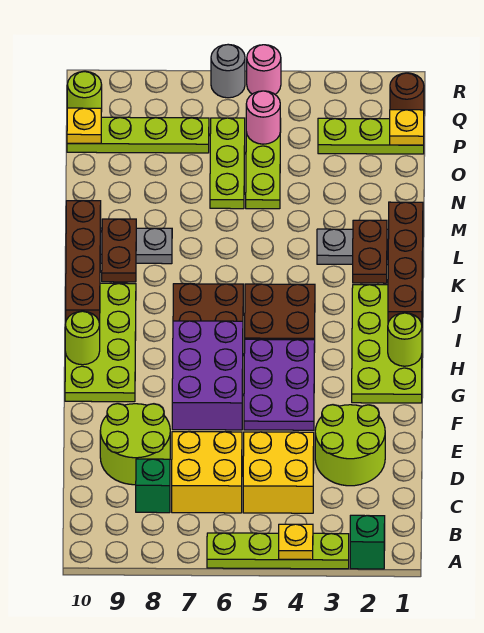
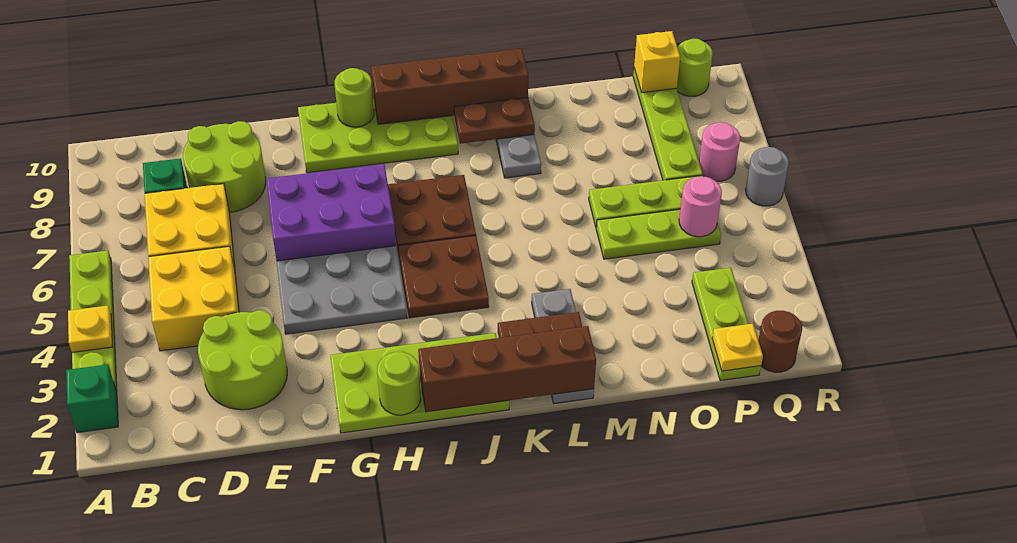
purple 2x3 plate [244,339,315,430] -> grey 2x3 plate [277,246,407,334]
yellow 1x1 plate [67,108,101,143] -> yellow 1x1 brick [634,31,680,93]
pink 1x1 round brick [247,45,281,94] -> pink 1x1 round brick moved to [699,122,740,181]

